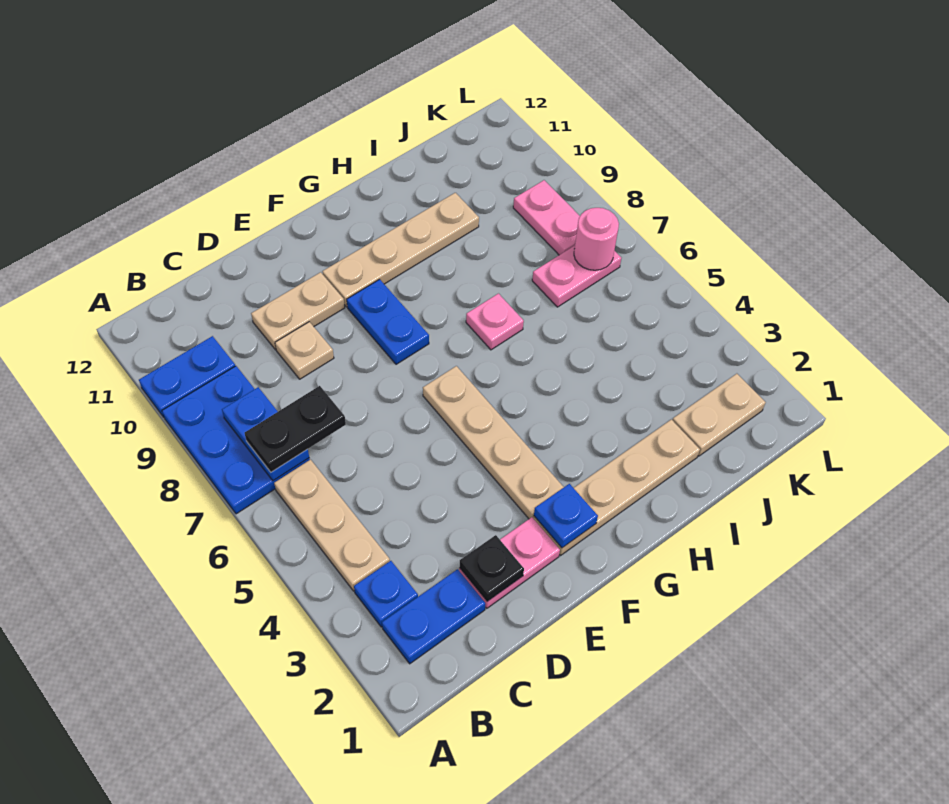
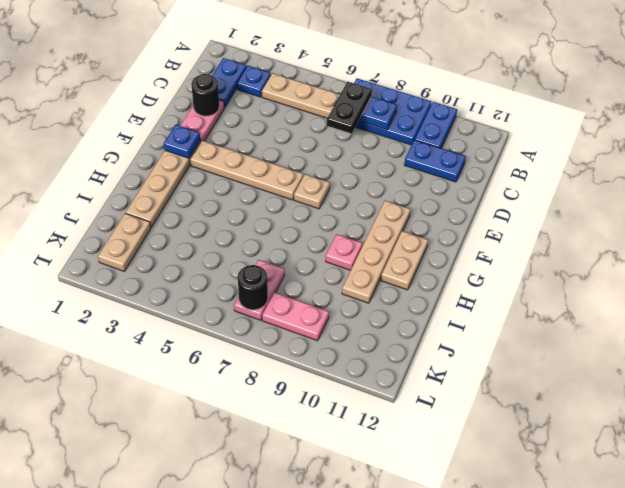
black 1x1 plate [459,535,524,601] -> black 1x1 round brick [191,74,219,116]
tan 1x1 plate [275,322,334,379] -> tan 1x1 plate moved to [294,174,330,209]
tan 1x2 plate [251,272,345,350] -> tan 1x2 plate moved to [381,231,428,290]
blue 1x2 plate [347,279,429,364] -> blue 1x2 plate moved to [404,140,466,182]
pink 1x1 plate [466,294,524,350] -> pink 1x1 plate moved to [326,234,362,270]
pink 1x1 round brick [574,208,619,270] -> black 1x1 round brick [238,265,268,310]

